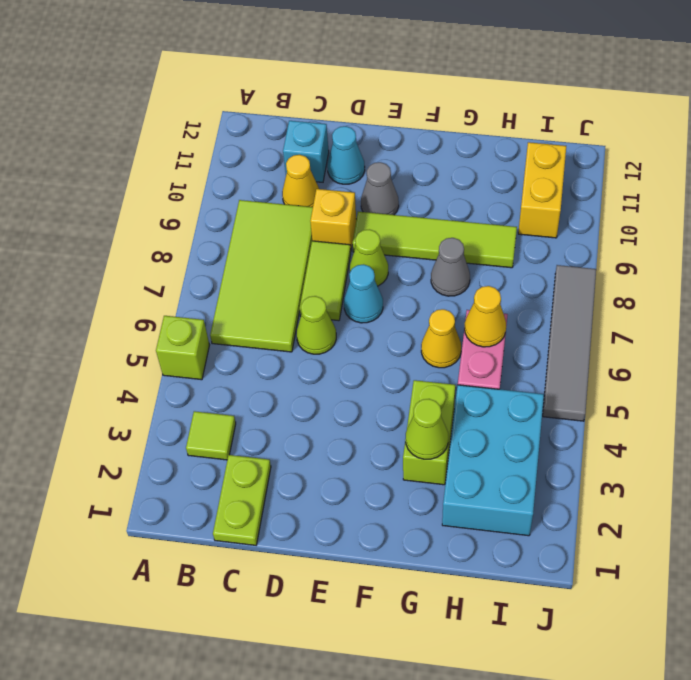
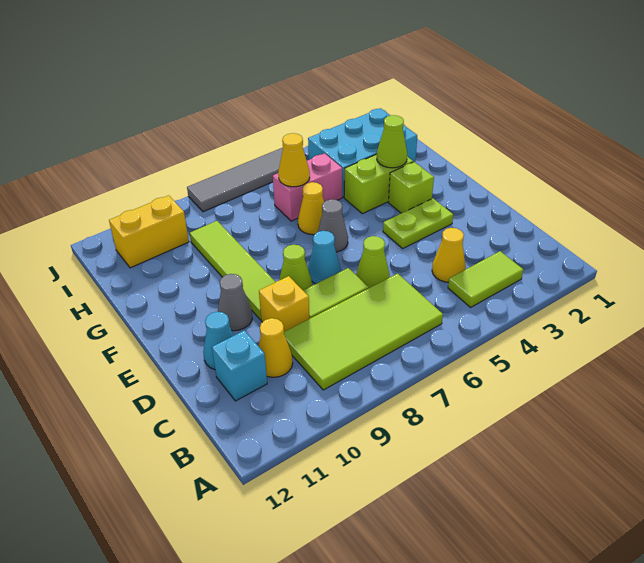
lime 1x1 brick [156,316,209,380] -> lime 1x1 brick moved to [388,162,434,213]
lime 1x1 tile [186,411,236,460] -> lime 1x2 tile [448,251,523,307]
lime 1x2 plate [213,455,271,545] -> lime 1x2 plate moved to [383,199,453,248]
none -> yellow 1x1 cone [432,228,466,282]
grey 1x1 cone [431,238,470,296] -> grey 1x1 cone moved to [318,199,348,252]

